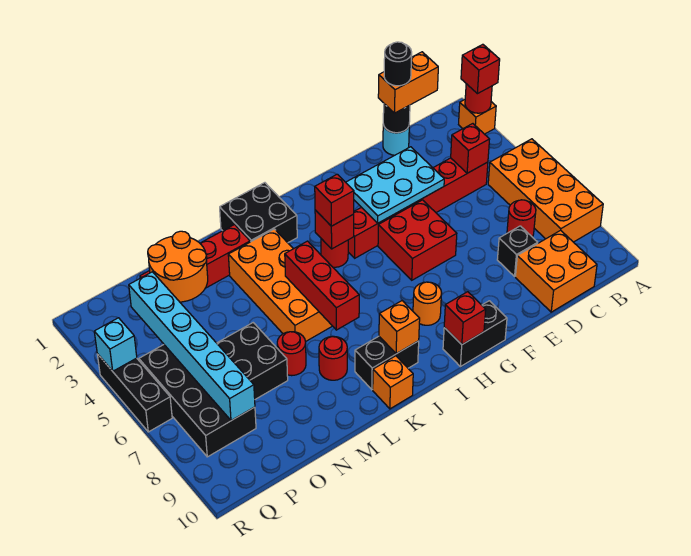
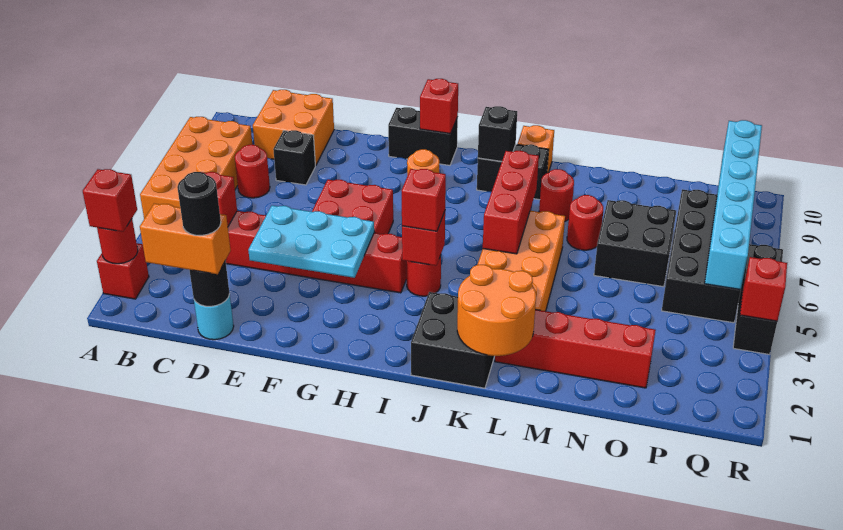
orange 1x1 brick [459,100,496,134] -> red 1x1 brick [97,243,149,299]
orange 1x1 brick [379,301,420,354] -> black 1x1 brick [478,106,517,162]
orange 2x2 round brick [148,231,208,302] -> orange 2x2 round brick moved to [457,265,536,356]
cyan 1x6 brick [129,272,255,421] -> cyan 1x6 brick moved to [705,120,762,290]
cyan 1x1 brick [94,318,137,371] -> red 1x1 brick [740,257,787,321]

